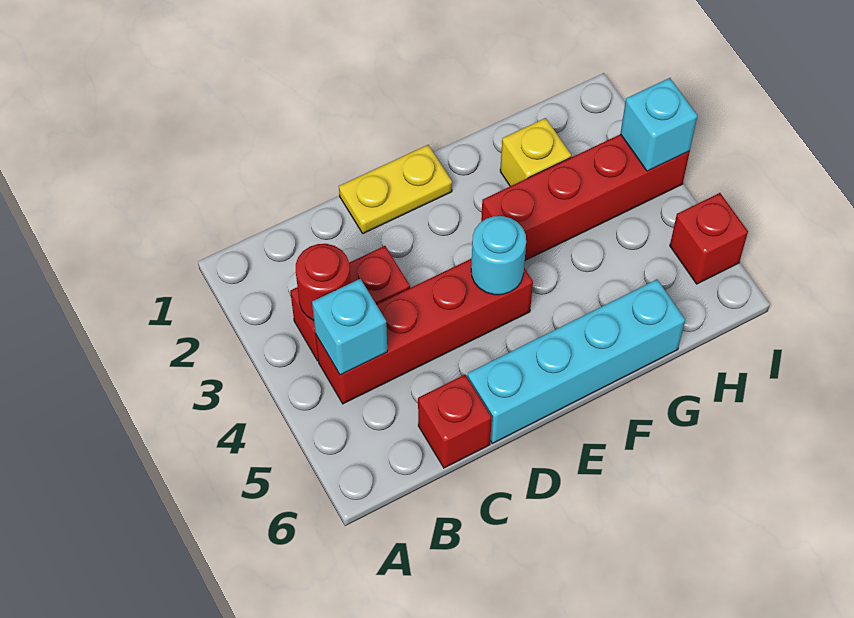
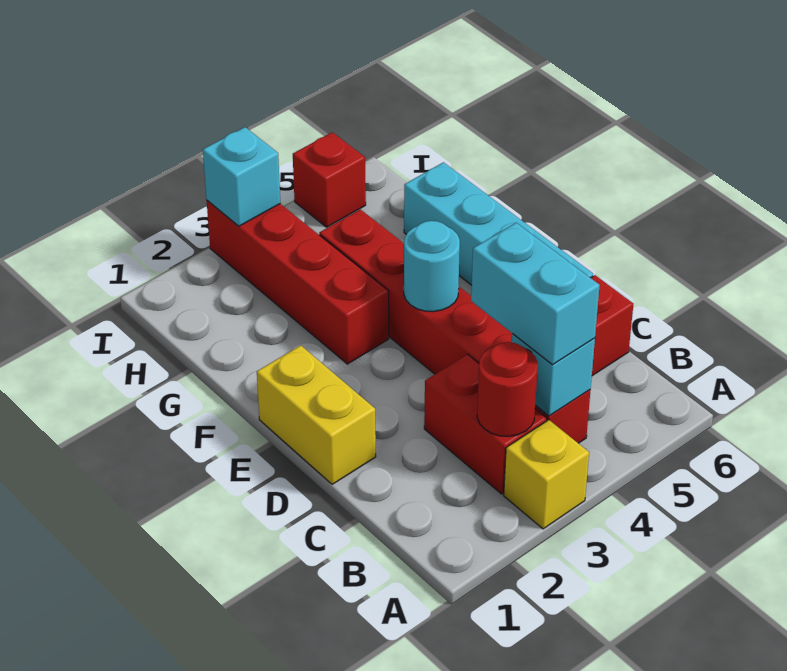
red 1x4 brick [316,259,533,404] -> red 1x6 brick [319,209,591,443]
none -> cyan 1x2 brick [471,223,600,365]
yellow 1x2 plate [339,145,452,234] -> yellow 1x2 brick [257,345,376,484]
yellow 1x1 brick [500,118,571,186] -> yellow 1x1 brick moved to [504,420,589,529]

